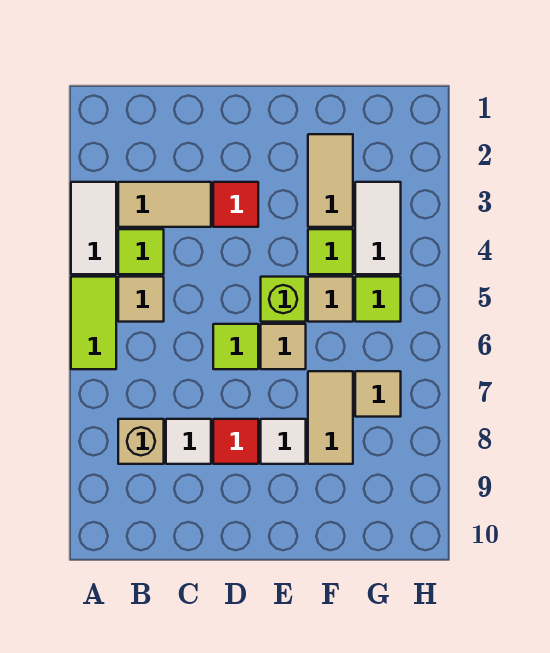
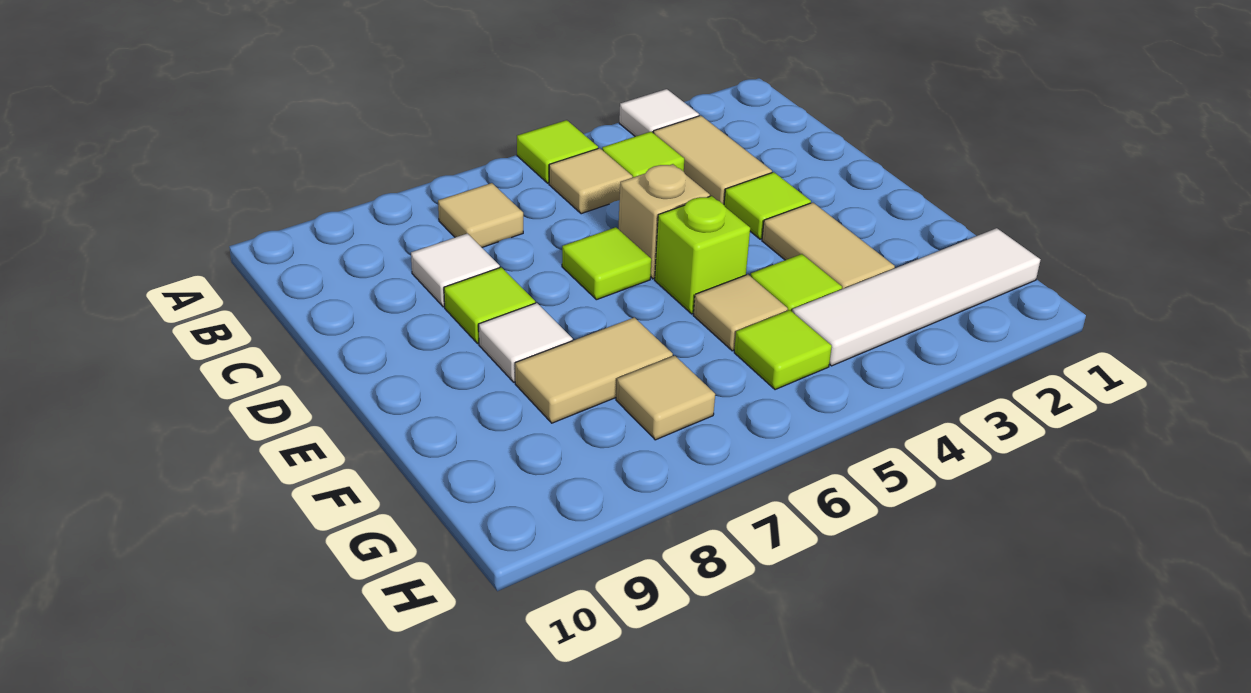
white 1x2 tile [71,182,116,274] -> white 1x1 tile [619,89,699,136]
lime 1x2 tile [71,277,116,369] -> lime 1x1 tile [517,120,598,183]
tan 1x1 brick [118,419,164,464] -> tan 1x1 brick moved to [619,164,710,279]
red 1x1 tile [213,182,258,227] -> lime 1x1 tile [724,172,811,239]
red 1x1 tile [213,419,258,464] -> lime 1x1 tile [444,267,535,344]
tan 1x1 tile [261,324,306,369] -> tan 1x1 tile moved to [438,183,523,247]
tan 1x2 tile [308,134,353,227] -> tan 1x2 tile turned to [762,203,895,289]
white 1x2 tile [355,182,401,274] -> white 1x4 tile [792,228,1040,366]

